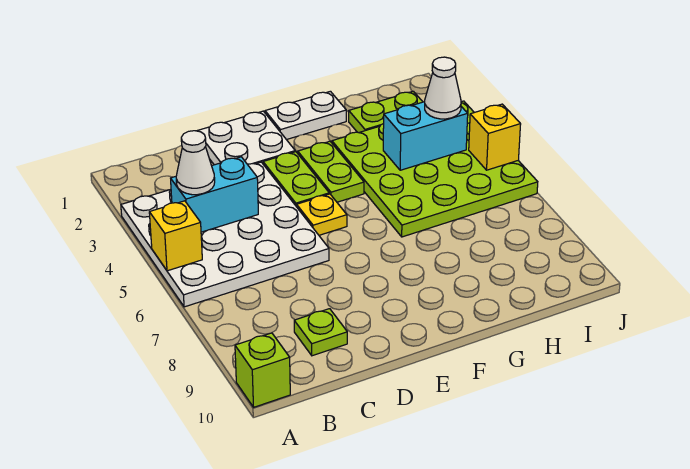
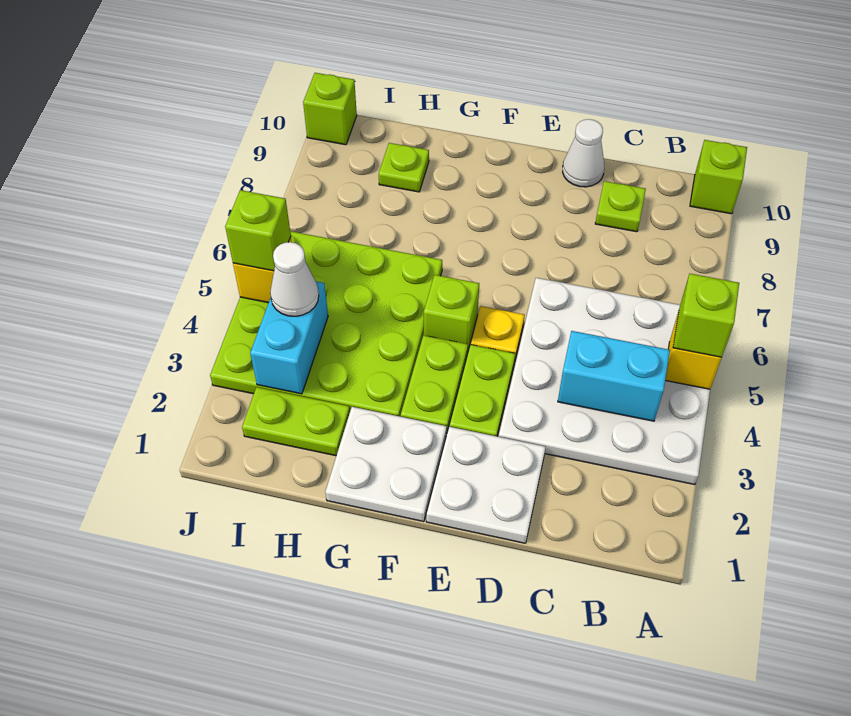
none -> lime 1x1 brick [673,274,739,358]
white 1x1 cone [176,131,215,195] -> white 1x1 cone moved to [563,119,604,187]
white 1x2 plate [265,91,346,140] -> white 2x2 plate [325,407,447,522]
none -> lime 1x1 brick [424,275,479,351]
cyan 1x2 brick [383,102,468,170] -> cyan 1x2 brick turned to [250,281,328,394]
none -> lime 1x1 plate [379,143,429,192]
none -> lime 1x1 brick [225,190,291,271]
none -> lime 1x1 brick [303,73,357,145]

